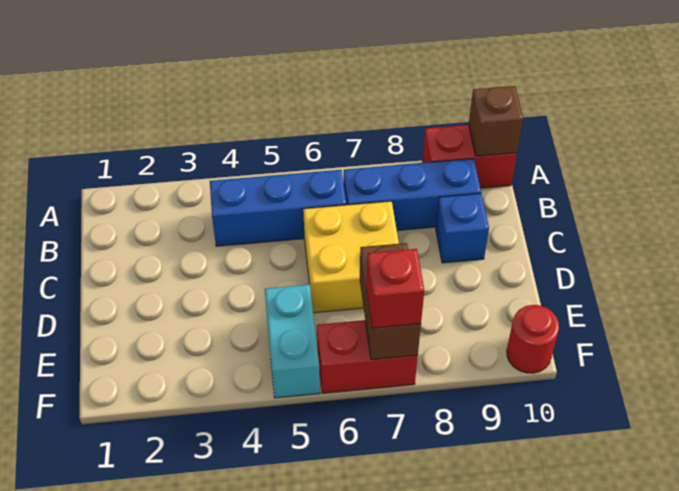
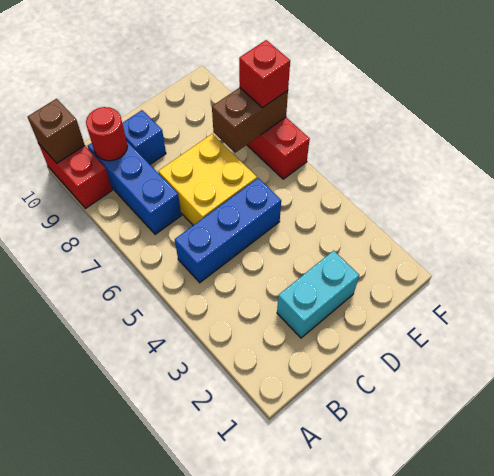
blue 1x3 brick [210,170,346,246] -> blue 1x3 brick turned to [175,178,281,283]
cyan 1x2 brick [265,285,320,398] -> cyan 1x2 brick moved to [277,250,359,338]
red 1x1 round brick [507,305,559,373] -> red 1x1 round brick moved to [86,107,127,161]

